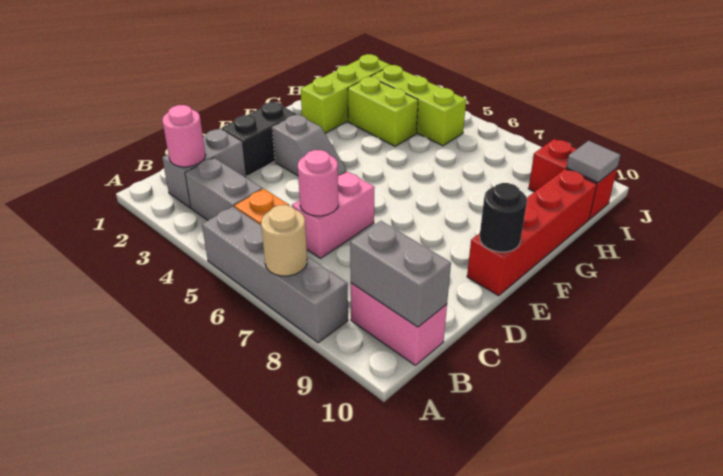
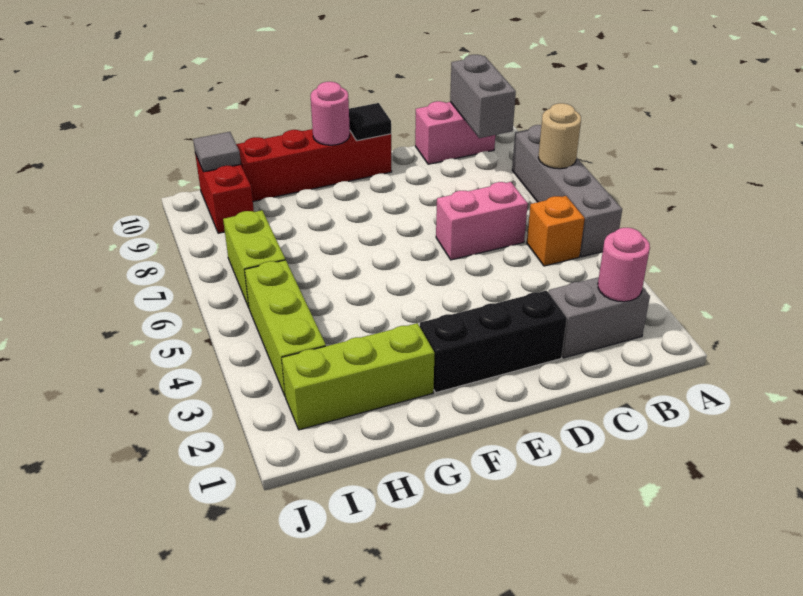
grey 1x2 brick [185,158,263,220] -> none
pink 1x2 brick [351,283,447,365] -> pink 1x2 brick turned to [415,101,495,164]
pink 1x1 round brick [298,150,338,216] -> pink 1x1 round brick moved to [311,82,350,145]
black 1x2 brick [222,102,296,176] -> black 1x3 brick [420,291,567,393]
grey 1x2 slope [272,114,347,176] -> none
black 1x1 round brick [480,183,527,252] -> black 1x1 tile [349,103,391,141]
lime 1x2 brick [348,77,418,146] -> lime 1x2 brick moved to [223,210,285,307]

